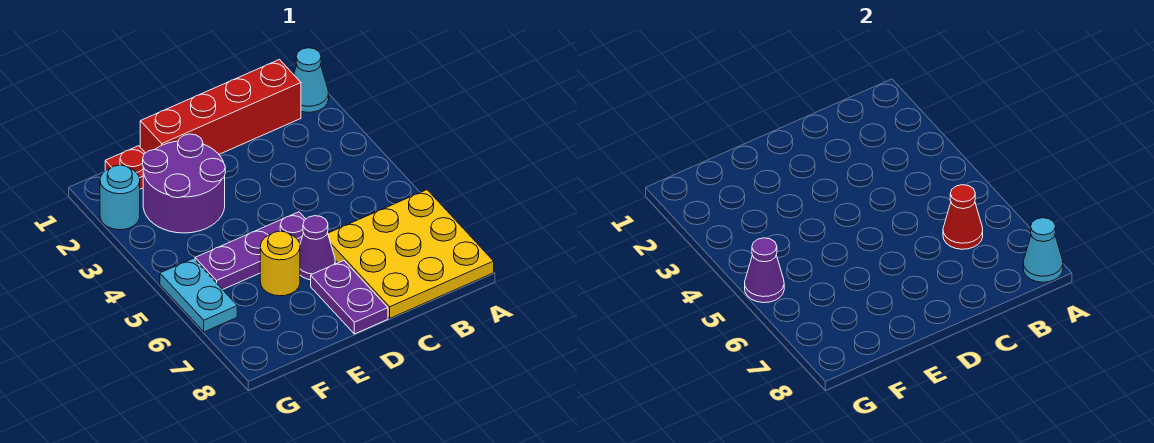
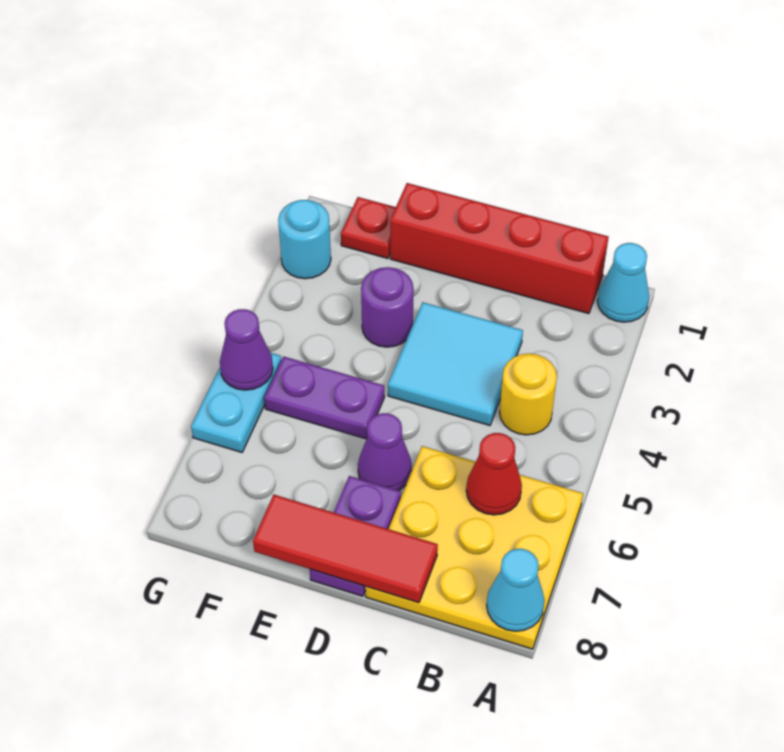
none -> cyan 2x2 tile [388,302,523,425]
none -> red 1x3 tile [253,495,438,603]
purple 1x3 plate [195,212,305,290] -> purple 1x2 plate [264,356,385,439]
purple 2x2 round brick [143,134,225,233] -> purple 1x1 round brick [361,267,414,347]
yellow 1x1 round brick [260,231,300,296] -> yellow 1x1 round brick moved to [500,353,557,435]

